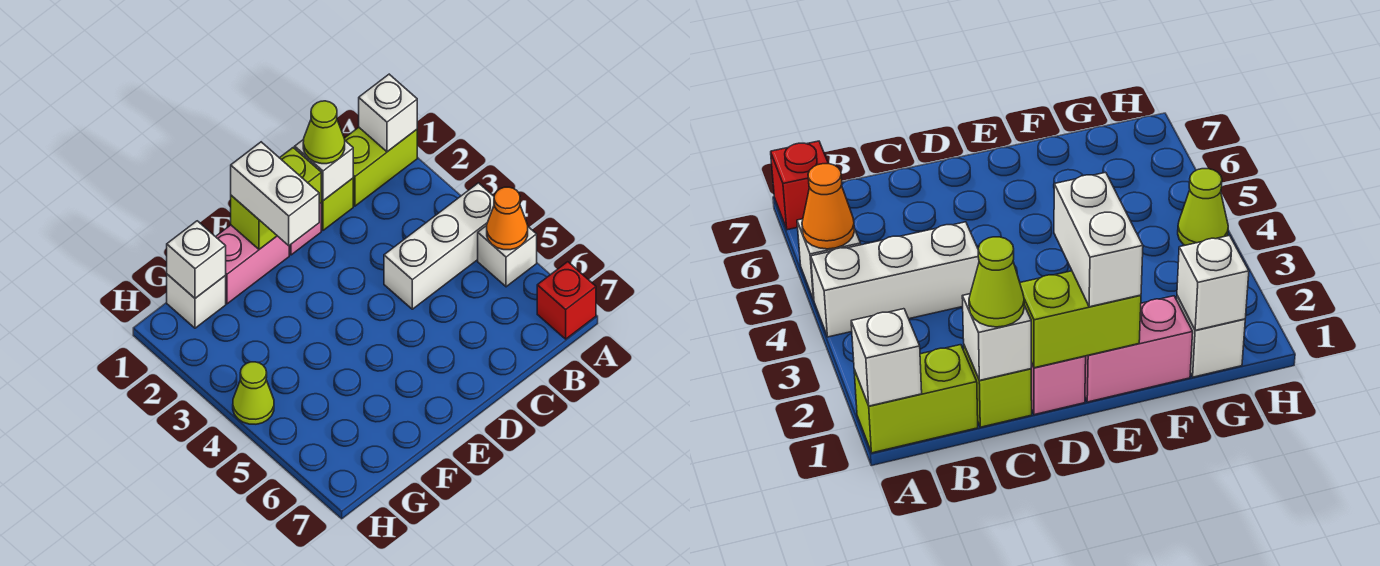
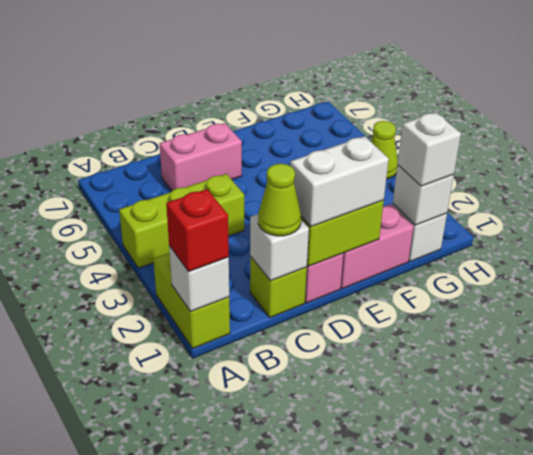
lime 1x2 brick [344,127,417,206] -> lime 1x2 brick turned to [153,253,230,348]
white 1x3 brick [384,183,494,309] -> lime 1x3 brick [119,174,244,268]
white 1x1 brick [478,226,537,287] -> white 1x1 brick moved to [398,112,461,186]
orange 1x1 cone [487,187,528,250] -> none
red 1x1 brick [537,262,596,339] -> red 1x1 brick moved to [166,189,229,272]
none -> pink 1x2 brick [159,123,242,191]
white 1x2 brick [231,142,319,246] -> white 1x2 brick turned to [290,136,389,227]

